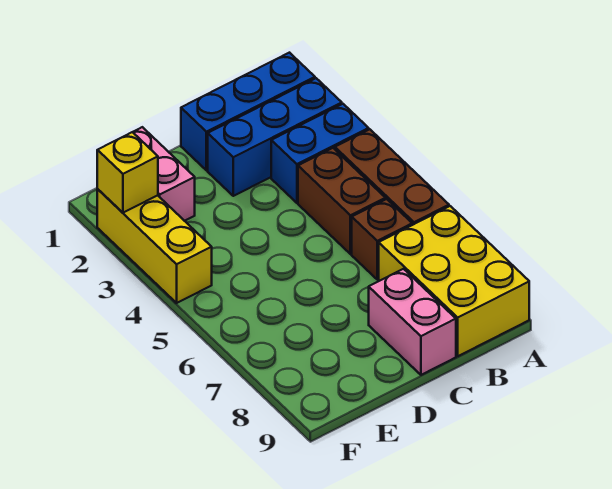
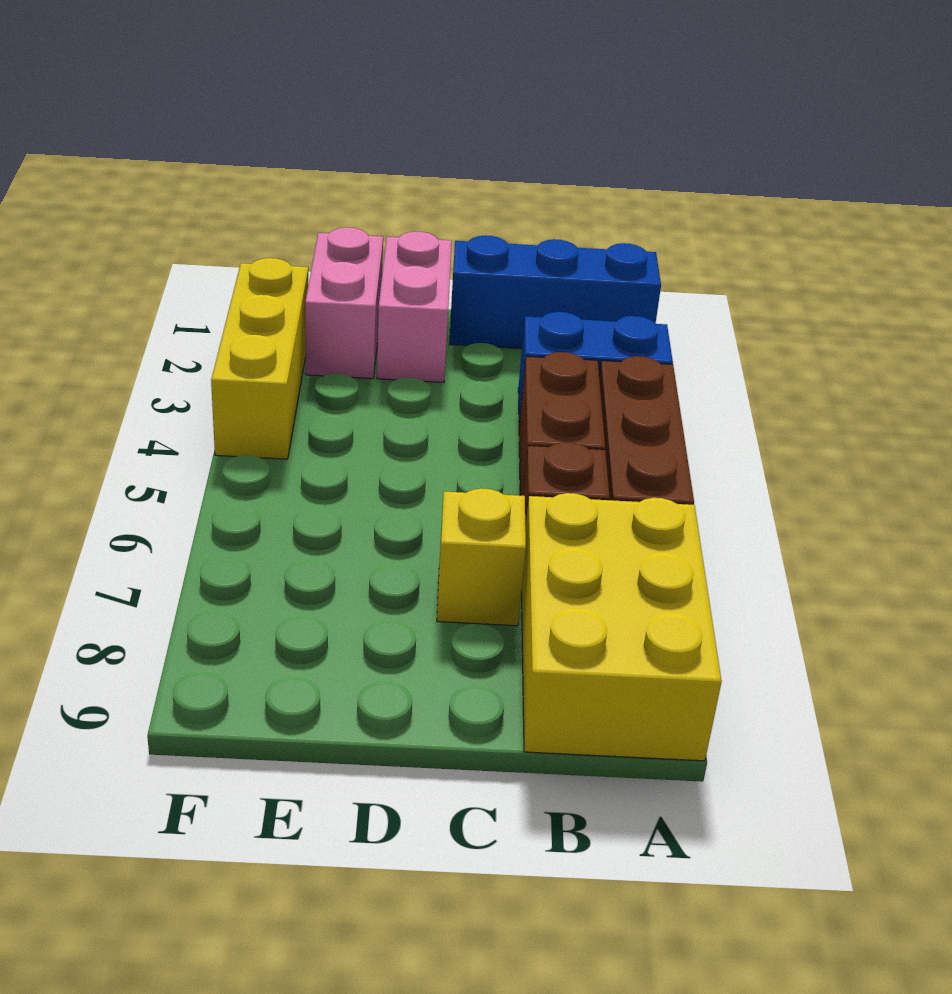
blue 1x3 brick [208,78,342,196] -> none
pink 1x2 brick [369,269,456,375] -> pink 1x2 brick moved to [377,231,452,382]
yellow 1x1 brick [97,132,158,213] -> yellow 1x1 brick moved to [437,488,526,626]

